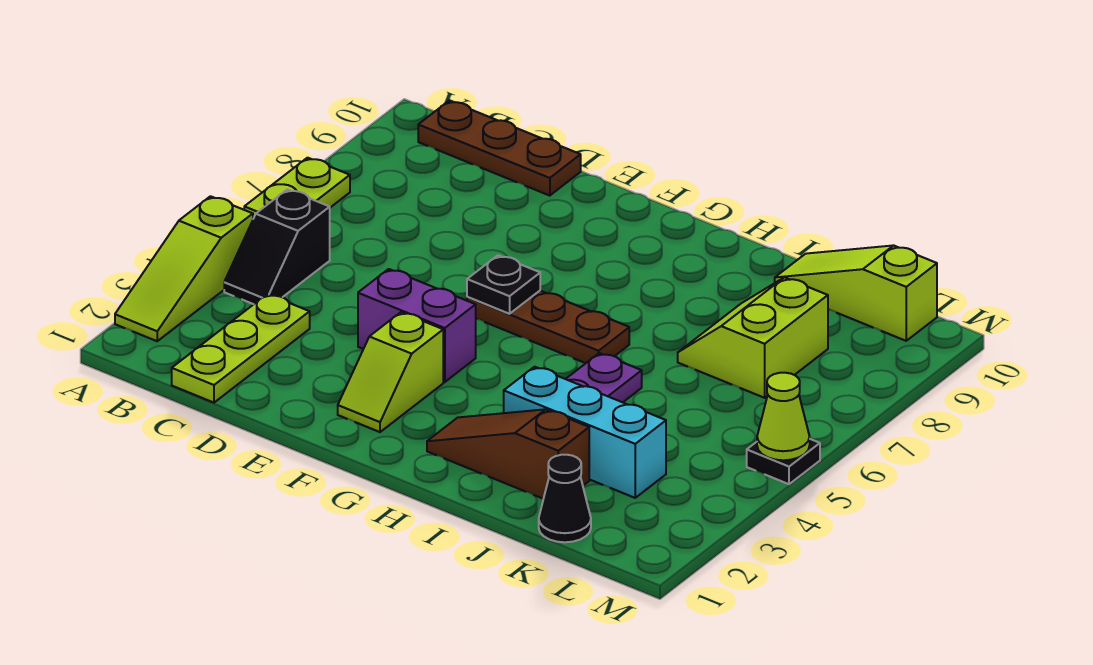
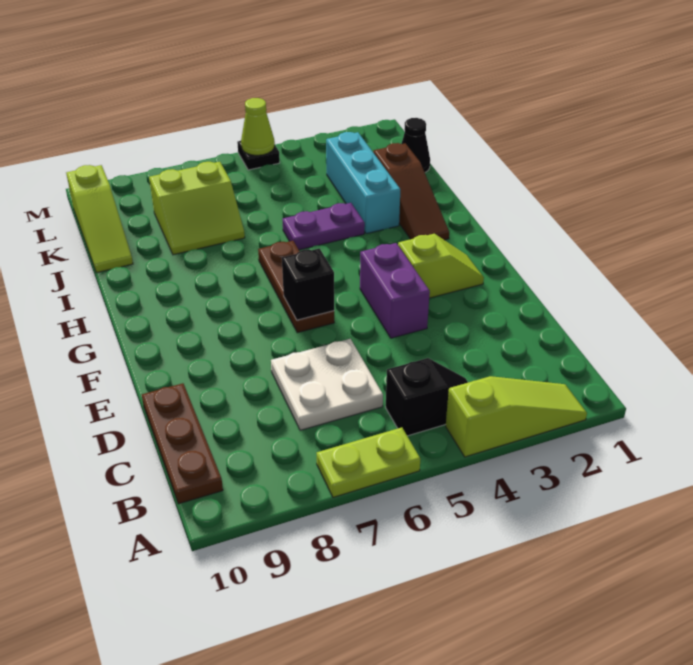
lime 1x3 plate [172,294,310,403] -> none
none -> white 2x2 plate [271,339,383,430]
black 1x1 plate [467,255,540,314] -> black 1x1 brick [282,248,334,320]

